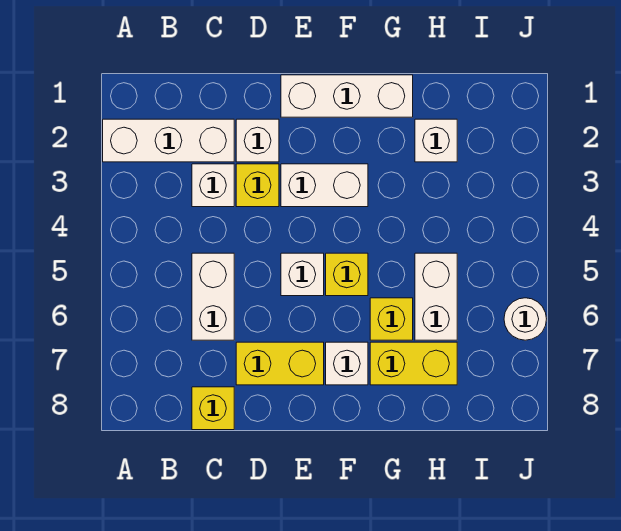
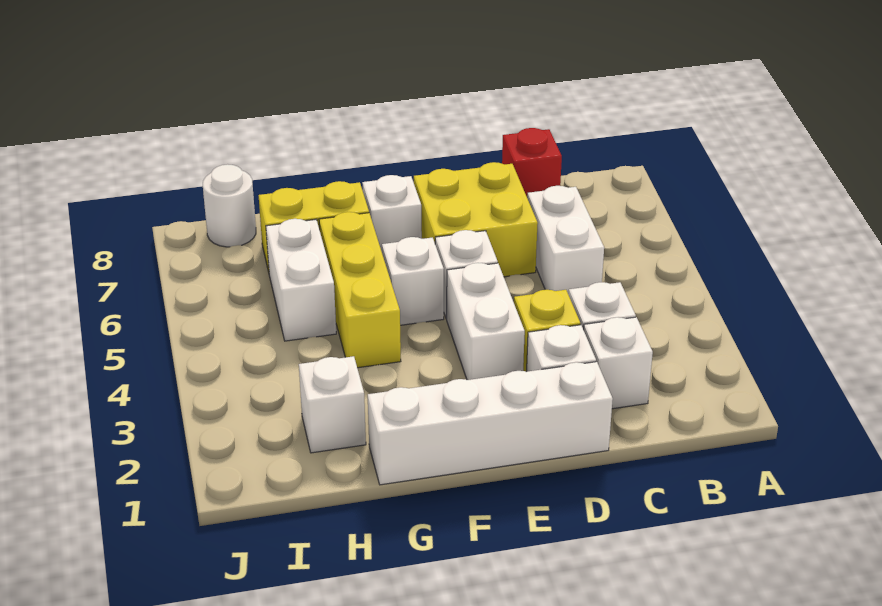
white 1x3 brick [103,119,234,162] -> white 1x1 brick [584,317,653,409]
yellow 1x1 brick [192,387,234,430] -> red 1x1 brick [502,128,562,196]
yellow 1x2 brick [236,342,324,385] -> yellow 2x2 brick [414,162,538,277]
white 1x3 brick [281,75,413,117] -> white 1x4 brick [368,362,613,485]
white 1x2 brick [281,164,368,207] -> white 1x2 brick turned to [447,263,525,380]
yellow 1x1 brick [326,253,368,296] -> white 1x1 brick [382,237,444,325]
yellow 1x1 brick [370,298,413,340] -> yellow 1x3 brick [319,212,401,368]
white 1x1 round brick [504,298,546,340] -> white 1x1 round brick moved to [203,164,256,247]

